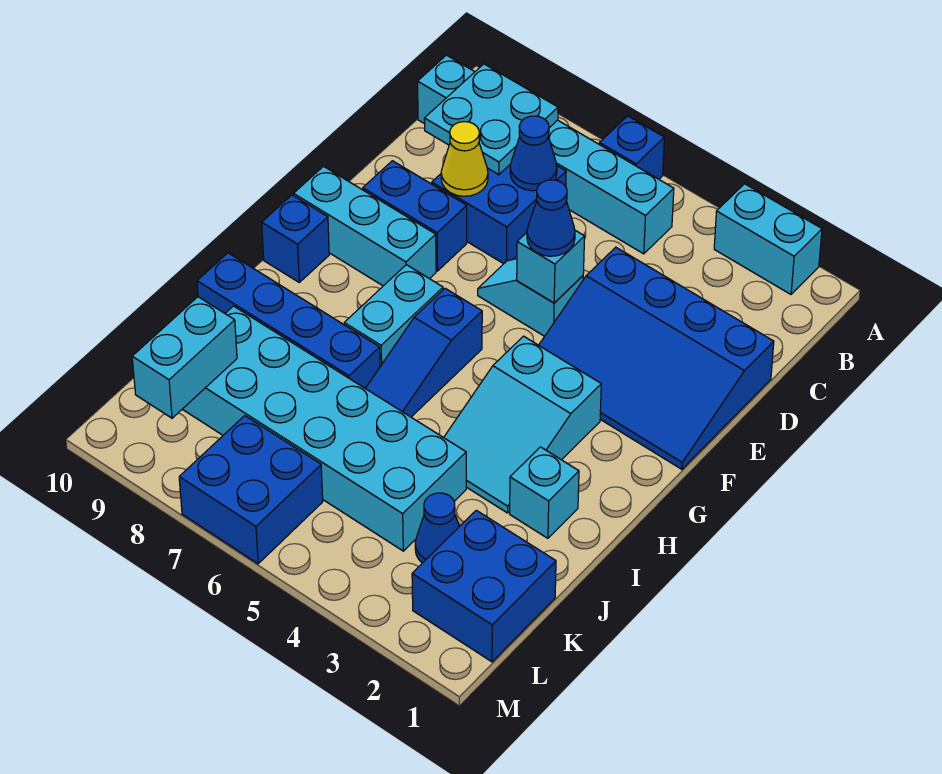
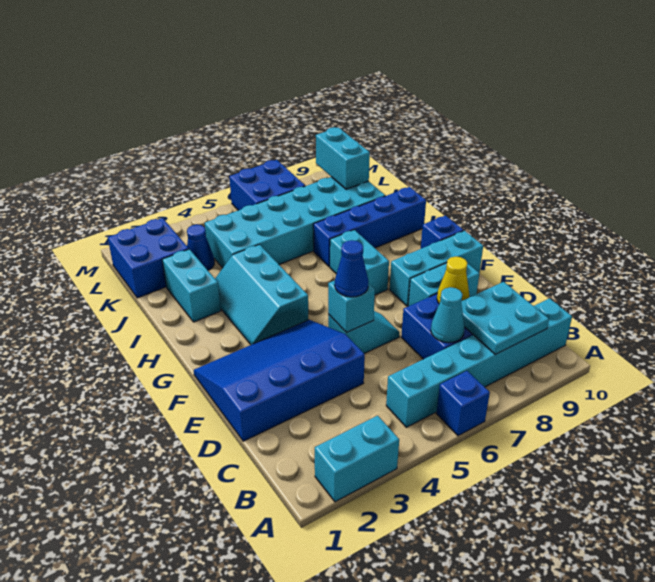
blue 1x1 cone [510,116,557,191] -> cyan 1x1 cone [431,287,465,343]
blue 1x2 brick [363,161,467,271] -> cyan 1x2 brick [408,263,479,306]
cyan 2x3 slope [444,336,601,513] -> cyan 2x3 slope turned to [215,244,309,345]
blue 1x3 slope [365,288,482,417] -> none
cyan 1x1 brick [510,447,579,538] -> cyan 1x2 brick [162,249,221,322]

